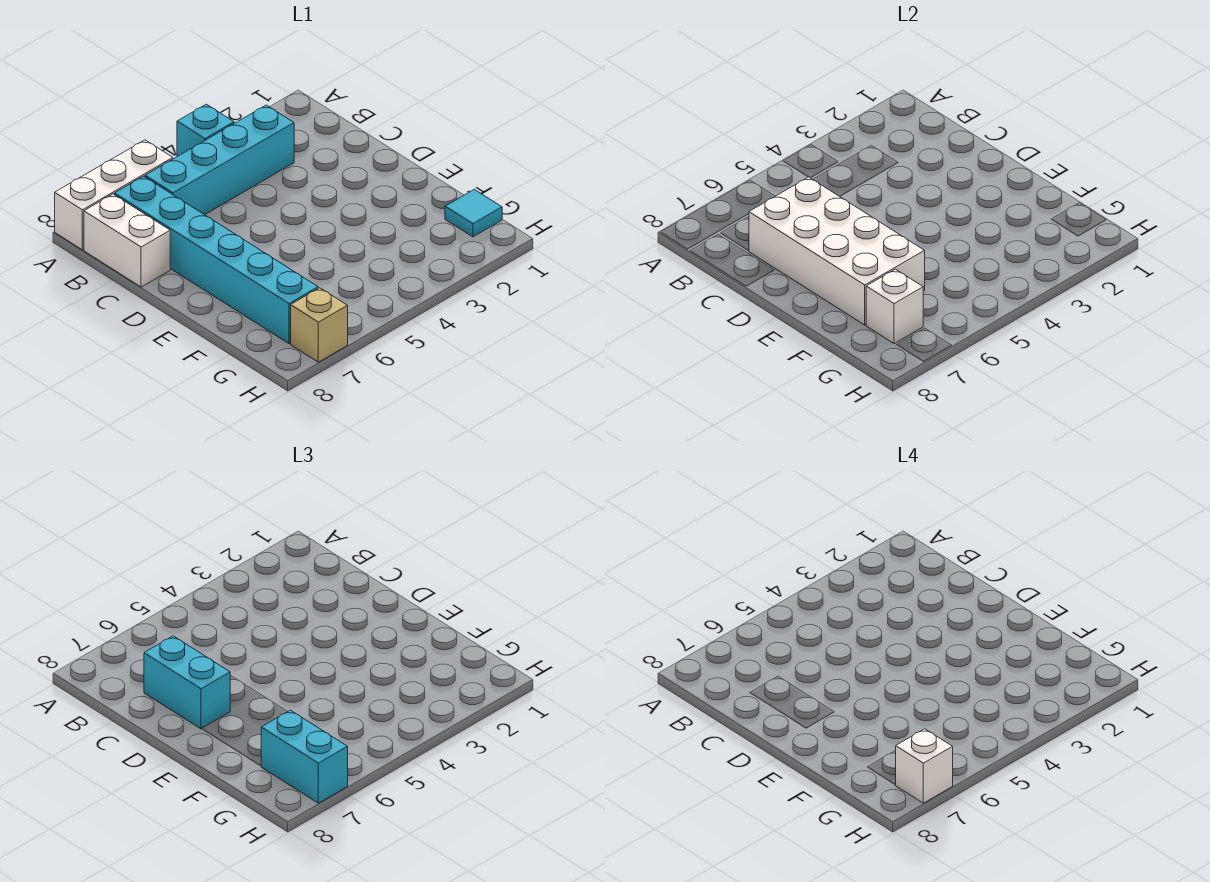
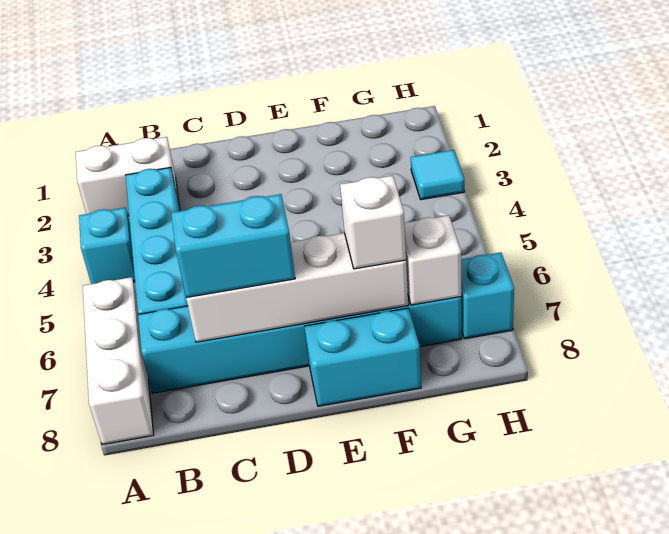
white 1x2 brick [84,194,170,287] -> white 1x2 brick moved to [76,137,179,216]
white 2x4 brick [749,177,925,325] -> white 1x4 brick [186,233,408,342]
cyan 1x1 tile [445,189,502,237] -> cyan 1x1 tile moved to [411,150,464,200]
cyan 1x2 brick [261,710,348,803] -> cyan 1x2 brick moved to [304,308,421,406]
tan 1x1 brick [291,288,348,362] -> cyan 1x1 brick [461,252,514,339]
white 1x1 brick [896,729,953,803] -> white 1x1 brick moved to [340,176,406,269]

